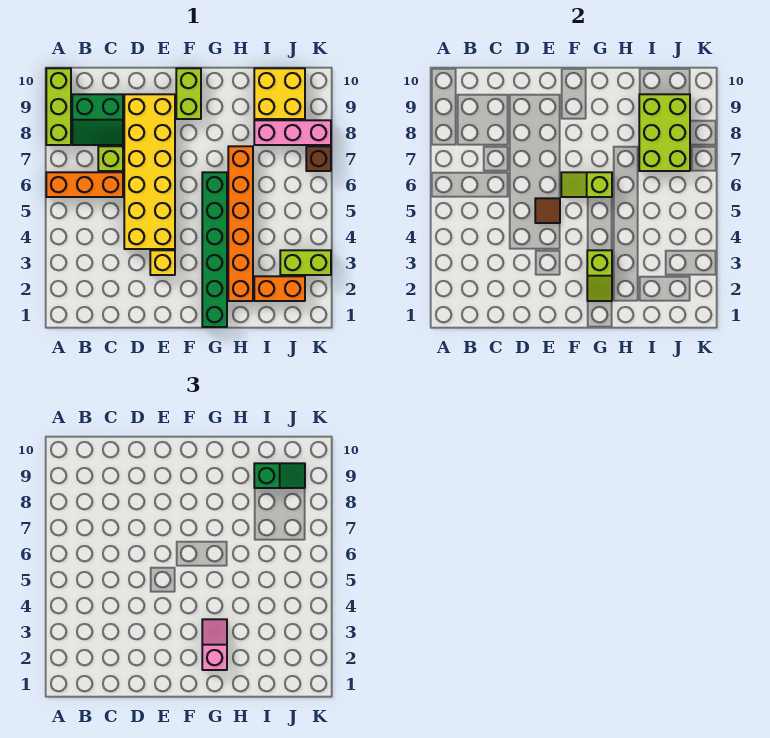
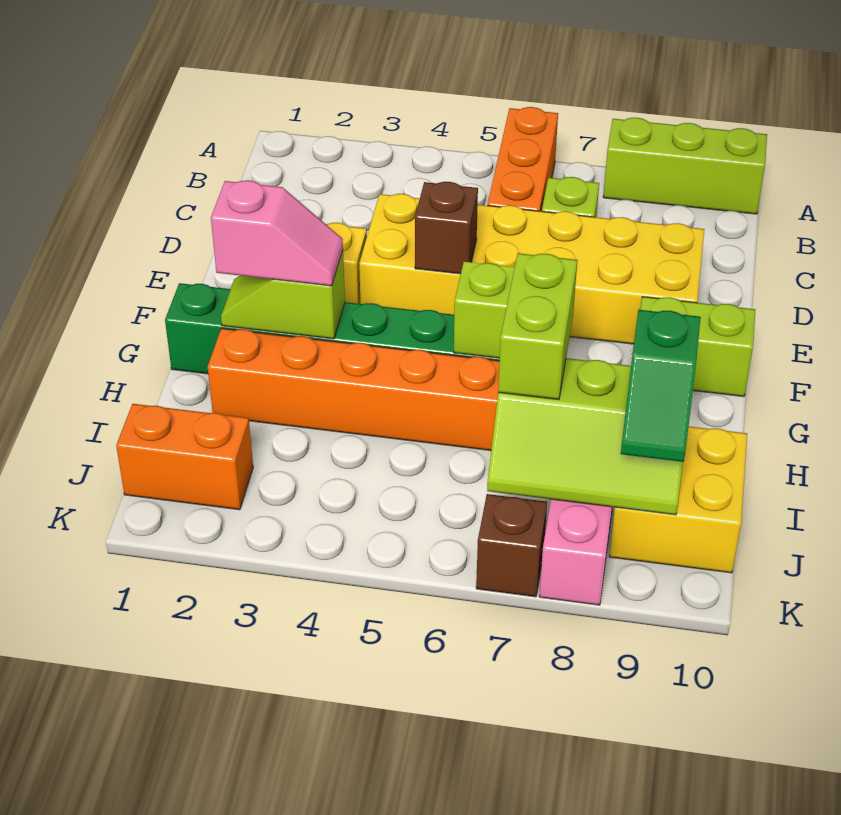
green 2x2 slope [72,94,123,145] -> none
brown 1x1 tile [535,198,560,223] -> brown 1x1 brick [415,182,478,274]
orange 1x2 brick [254,276,305,301] -> orange 1x2 brick turned to [116,404,253,510]
lime 2x3 brick [639,94,690,171] -> lime 2x3 slope [487,358,683,515]
lime 1x2 brick [280,250,331,275] -> lime 1x2 brick moved to [498,253,577,400]

